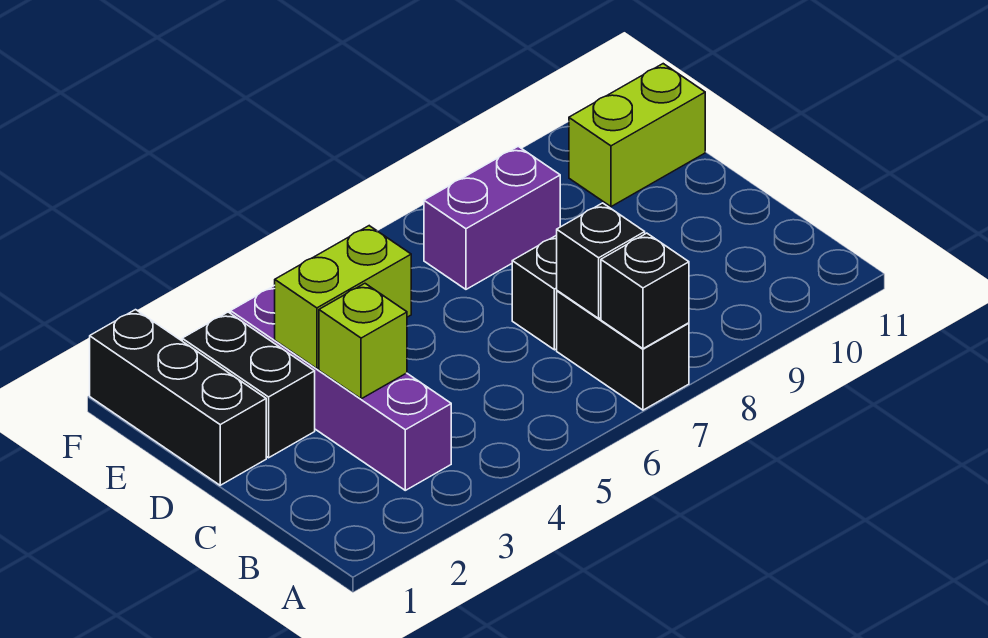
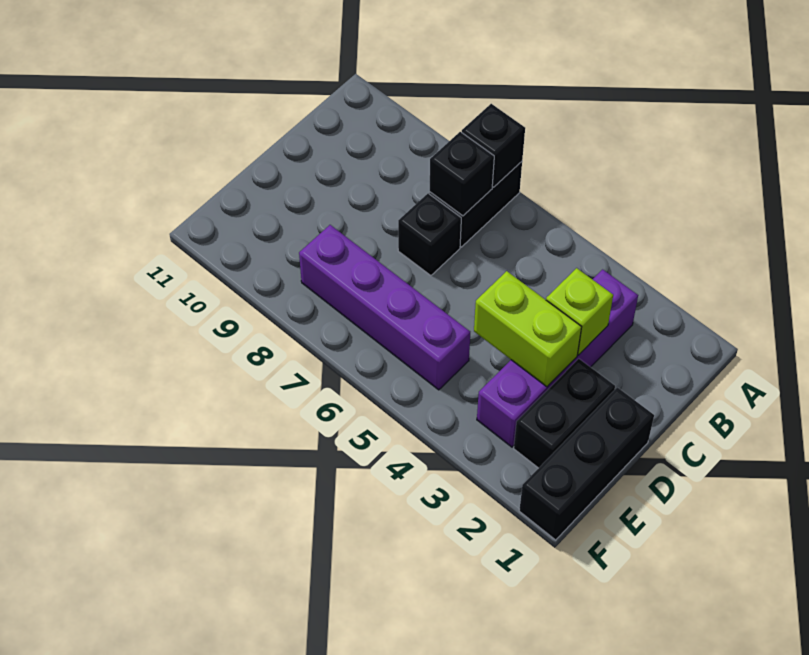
purple 1x2 brick [424,146,560,289] -> purple 1x4 brick [299,225,470,390]
lime 1x2 brick [569,64,705,207] -> none

